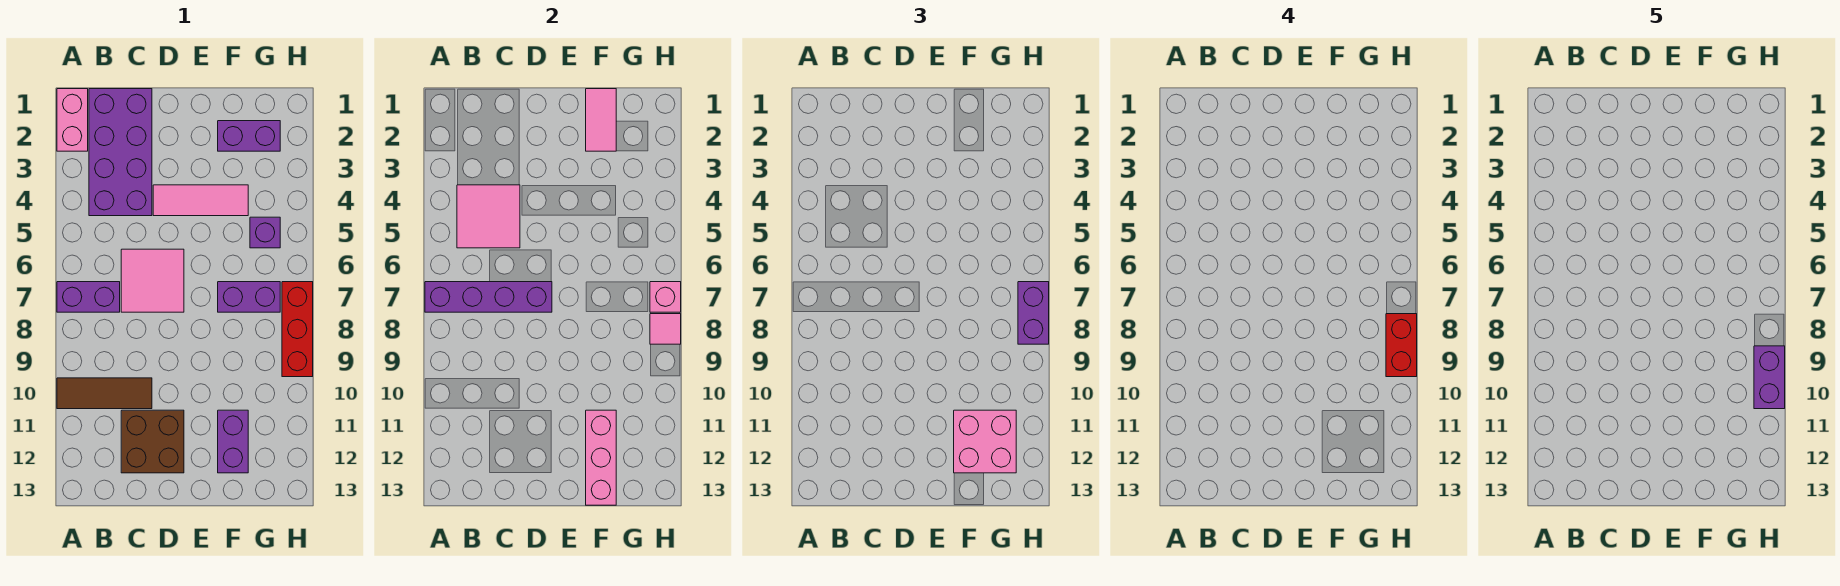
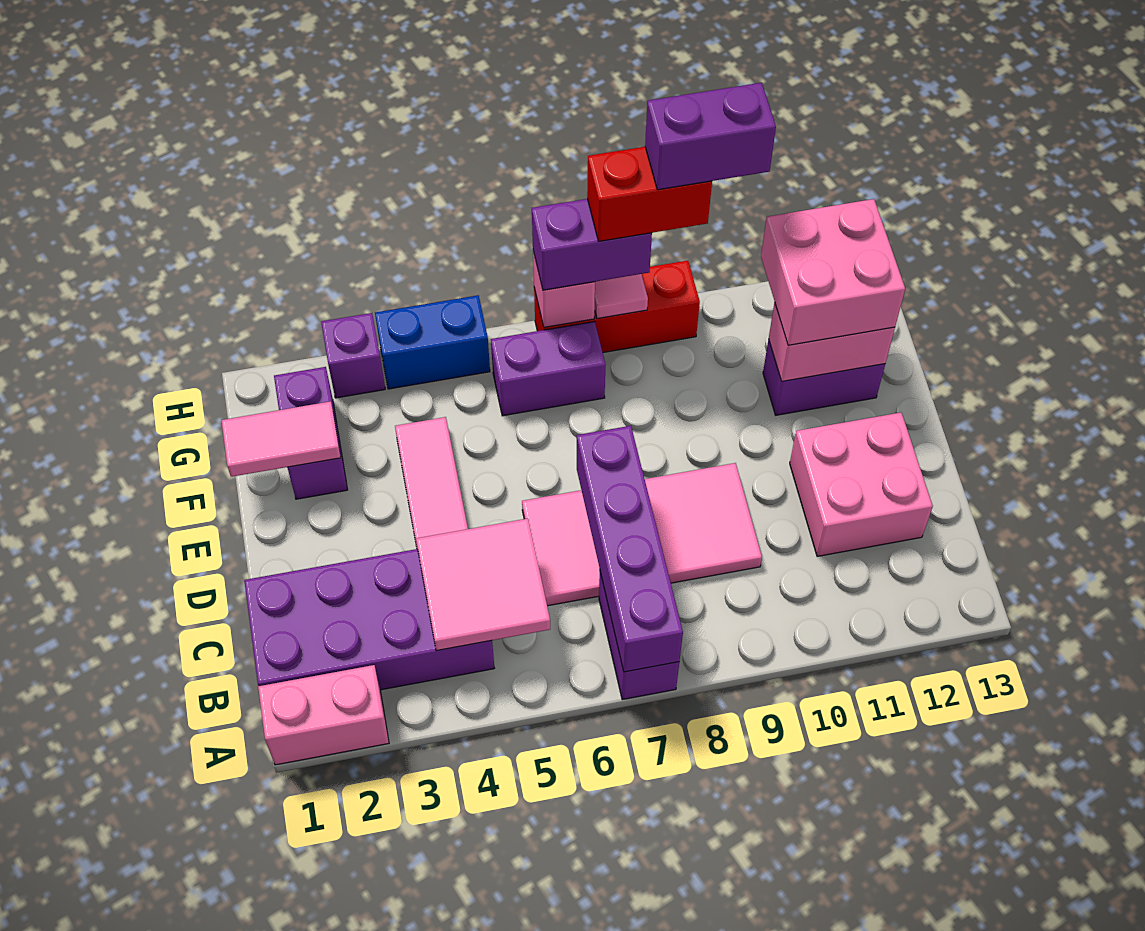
brown 1x3 tile [57,378,152,409] -> none
pink 2x2 tile [121,249,184,312] -> pink 2x4 tile [522,463,762,606]
brown 2x2 brick [121,410,184,473] -> pink 2x2 brick [790,412,933,556]
purple 1x2 brick [218,282,280,312] -> purple 1x2 brick turned to [491,322,605,416]
pink 1x3 brick [586,410,616,505] -> pink 1x2 brick [769,302,895,381]
purple 1x1 brick [250,217,280,248] -> purple 1x1 brick moved to [321,313,385,398]
none -> blue 1x2 brick [375,295,490,389]

